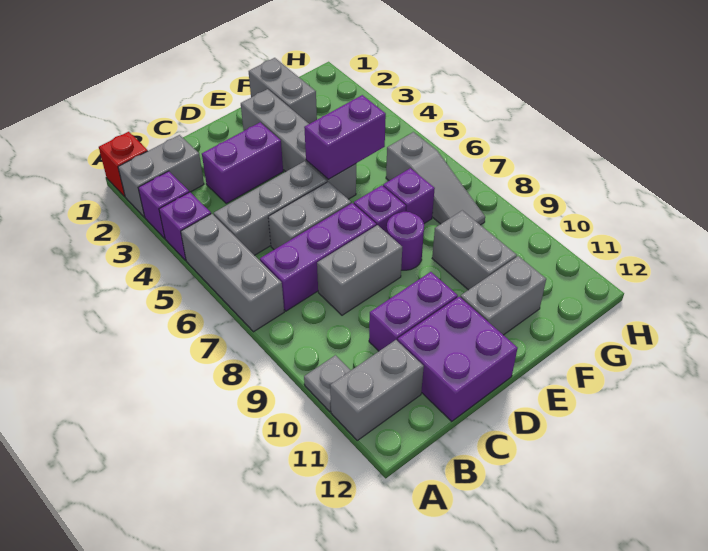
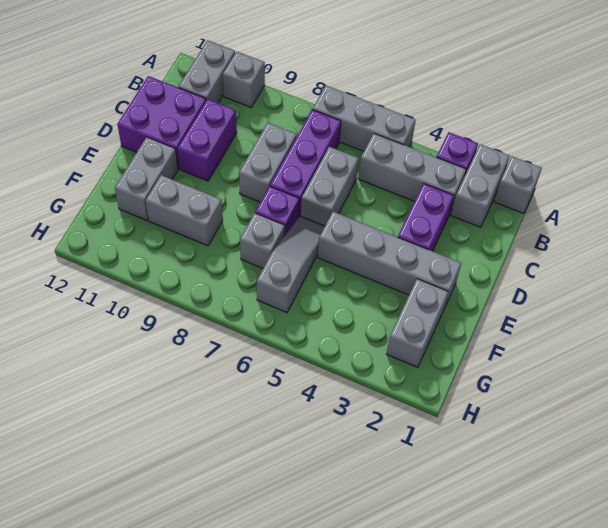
red 1x1 brick [99,132,148,196] -> grey 1x1 brick [494,156,542,214]
purple 1x1 brick [159,192,211,261] -> none
grey 1x1 plate [304,355,351,412] -> grey 1x1 brick [223,51,265,107]
grey 1x3 brick [214,161,327,255] -> grey 1x3 brick turned to [358,134,466,215]
purple 1x2 brick [304,95,386,179] -> none
purple 1x1 round brick [387,212,424,270] -> none
grey 1x2 brick [249,58,317,124] -> grey 1x2 brick turned to [387,279,448,367]
purple 1x1 brick [383,168,435,224] -> grey 1x1 brick [240,213,285,268]
grey 1x3 slope [386,132,485,225] -> grey 1x3 slope turned to [257,216,325,313]

